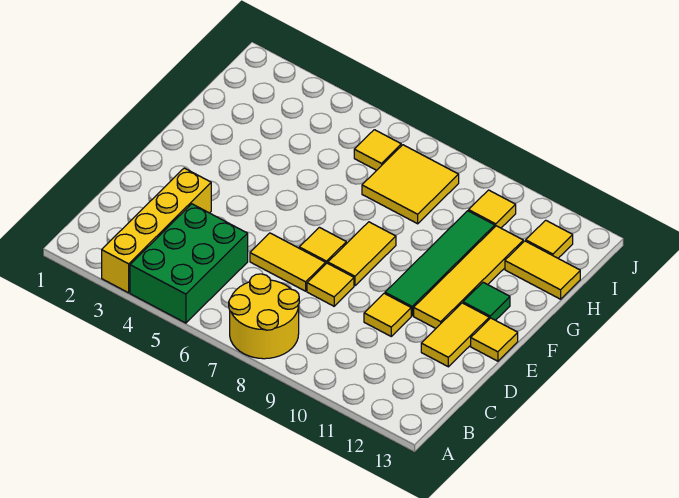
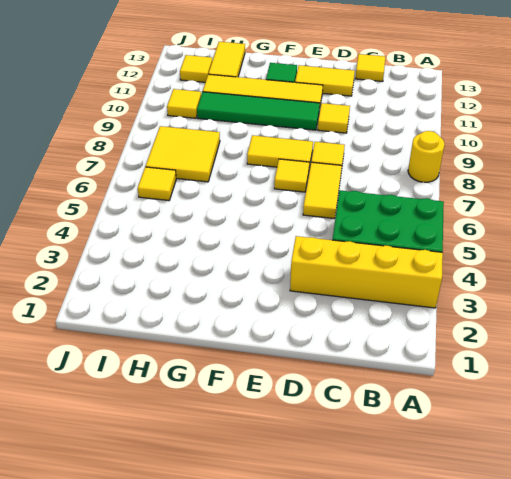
yellow 2x2 round brick [229,274,299,359] -> yellow 1x1 round brick [408,131,445,182]
yellow 1x1 tile [471,318,518,361] -> yellow 1x1 tile moved to [355,54,385,81]

